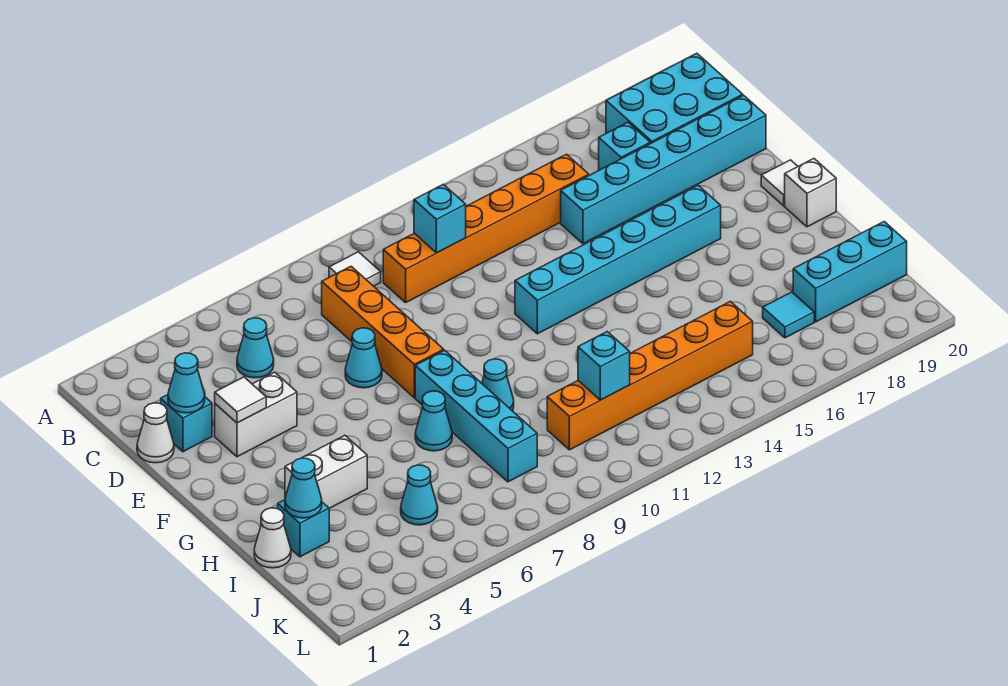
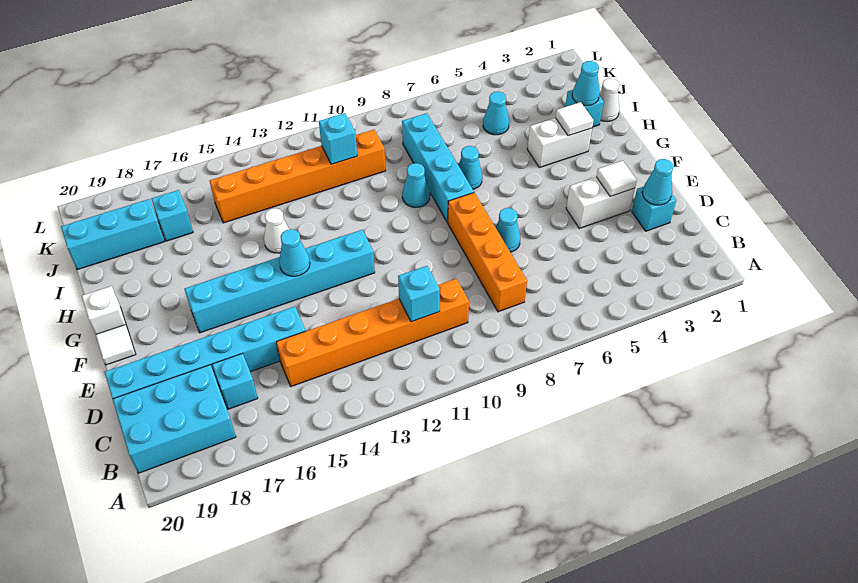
white 1x1 tile [329,252,381,286] -> white 1x1 tile moved to [555,102,594,136]
cyan 1x1 cone [237,318,274,378] -> cyan 1x1 cone moved to [279,229,310,276]
white 1x1 cone [137,403,174,463] -> white 1x1 cone moved to [264,208,289,253]
cyan 1x1 tile [763,292,814,338] -> cyan 1x1 brick [151,190,193,241]

